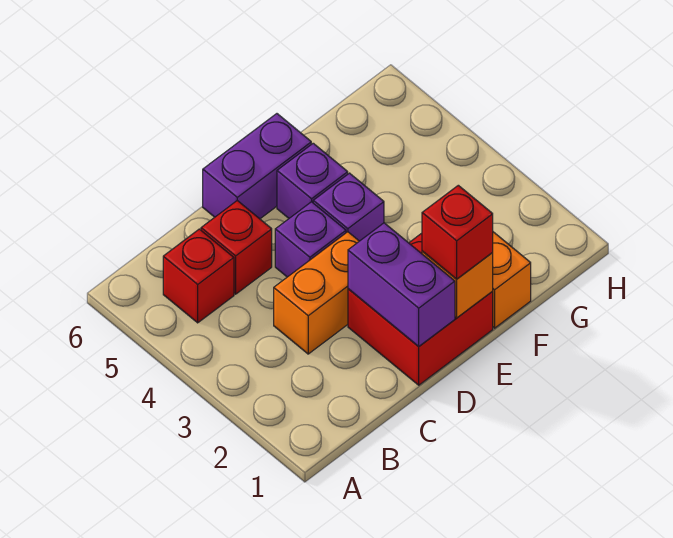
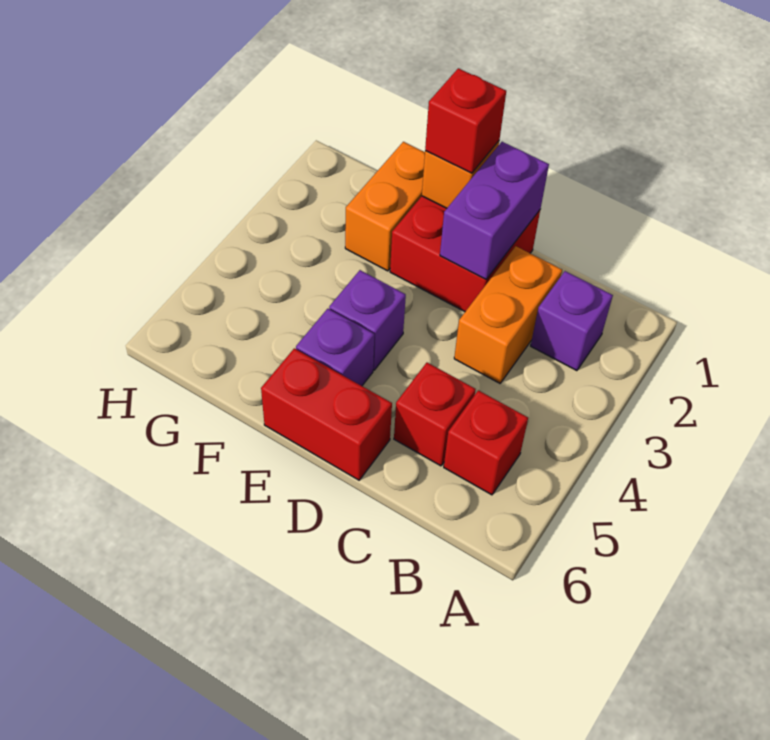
orange 1x2 brick [274,232,359,354] -> orange 1x2 brick turned to [454,246,562,383]
purple 1x1 brick [275,202,346,277] -> purple 1x1 brick moved to [531,271,613,371]
purple 1x2 brick [203,114,311,219] -> red 1x2 brick [261,348,392,480]

